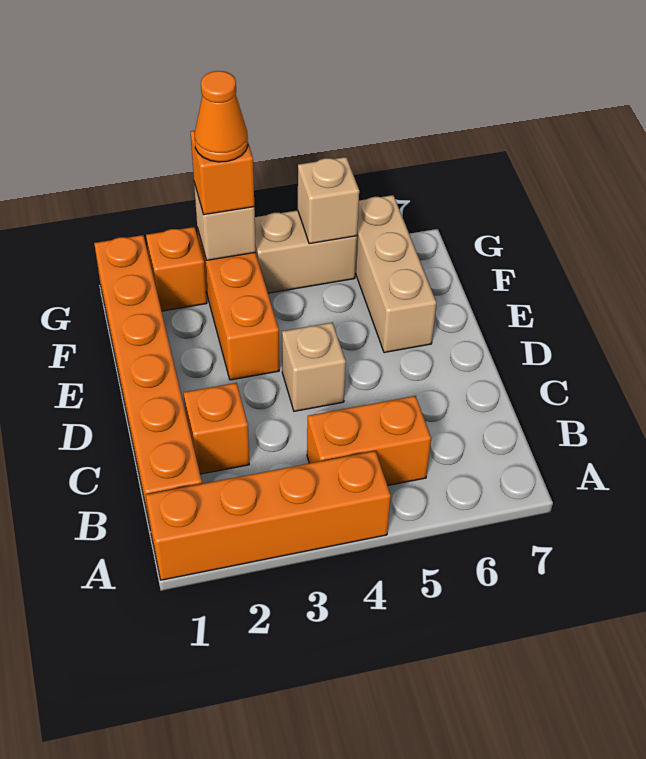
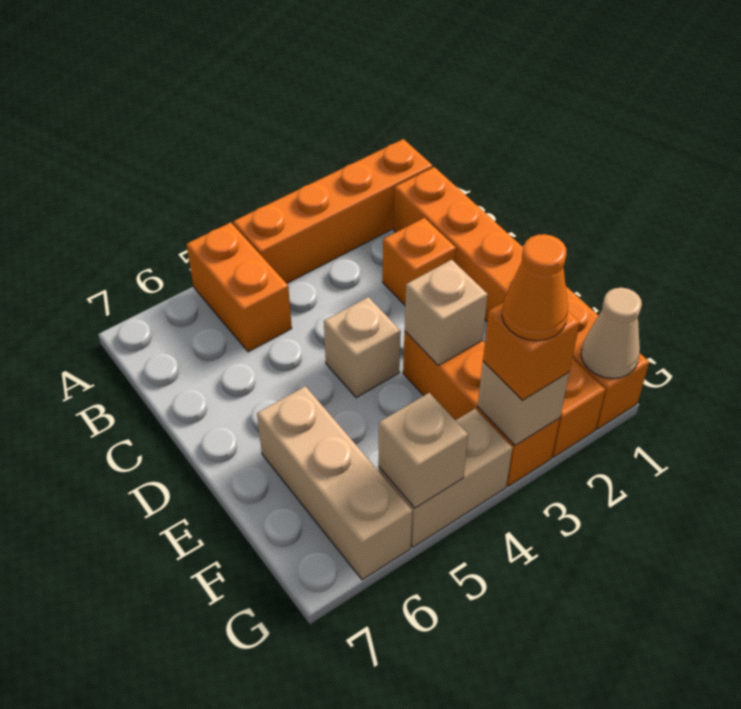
orange 1x2 brick [307,396,431,486] -> orange 1x2 brick turned to [186,222,292,352]
none -> tan 1x1 brick [405,260,488,366]
none -> tan 1x1 cone [581,288,642,379]

